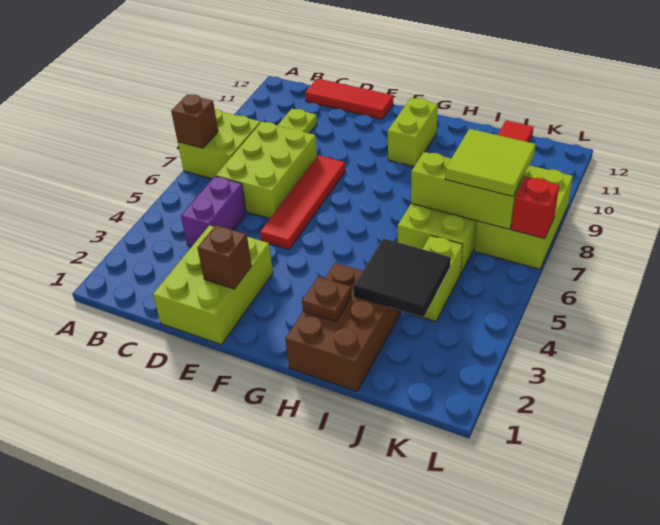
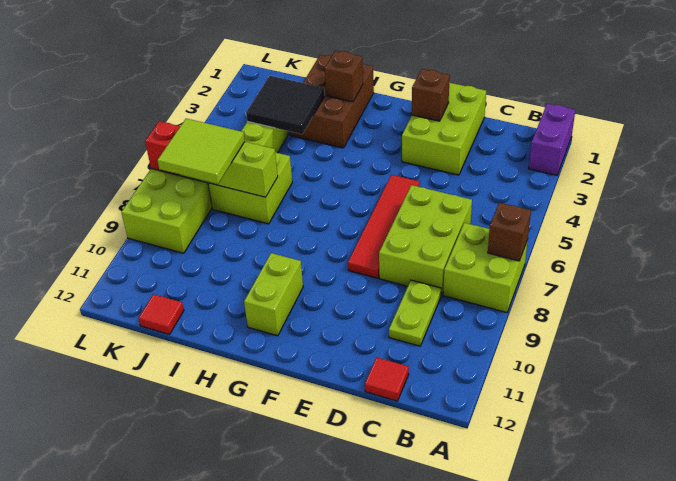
purple 1x2 brick [181,176,246,246] -> purple 1x2 brick moved to [529,104,575,175]
red 1x3 tile [305,78,393,119] -> red 1x1 tile [365,357,409,401]
brown 1x1 plate [302,277,351,322] -> brown 1x1 brick [325,51,363,102]

